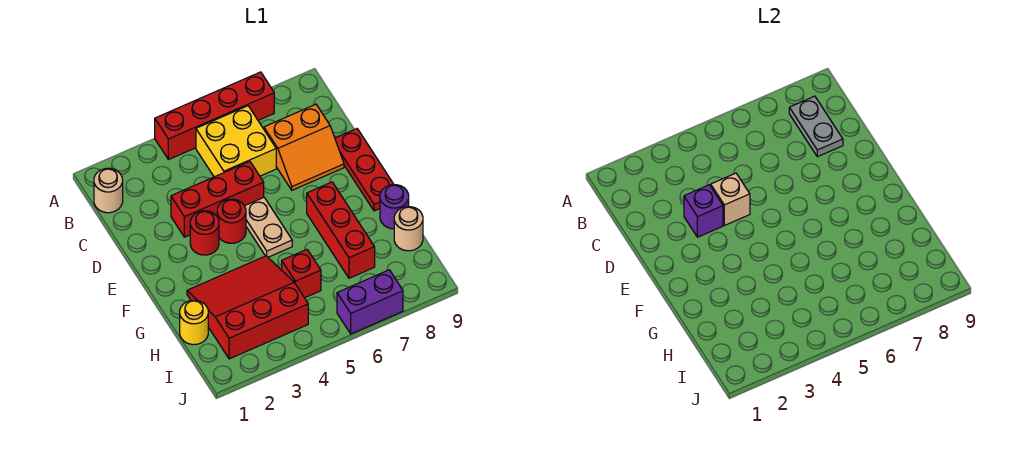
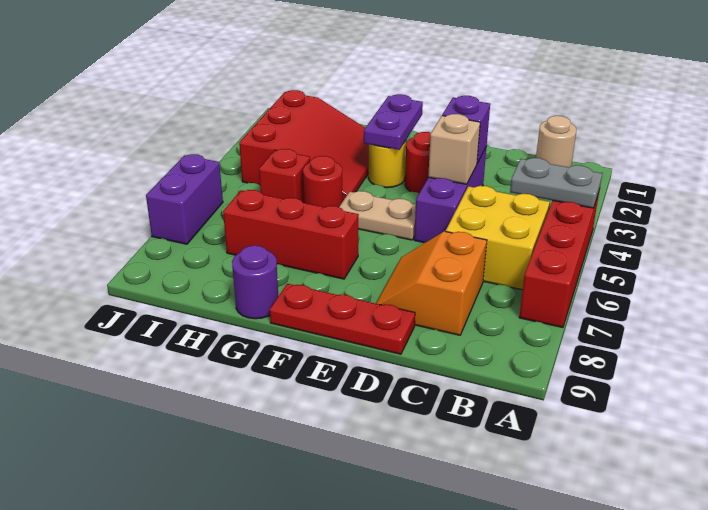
grey 1x2 plate [789,96,843,157] -> grey 1x2 plate moved to [510,158,602,208]
red 1x3 brick [171,161,264,237] -> purple 1x3 brick [414,148,486,243]
red 1x1 round brick [217,199,246,243] -> red 1x1 round brick moved to [303,156,342,207]
none -> purple 1x2 plate [364,94,423,150]
yellow 1x1 round brick [180,300,208,345] -> yellow 1x1 round brick moved to [369,141,406,188]
tan 1x1 round brick [394,207,423,251] -> none

